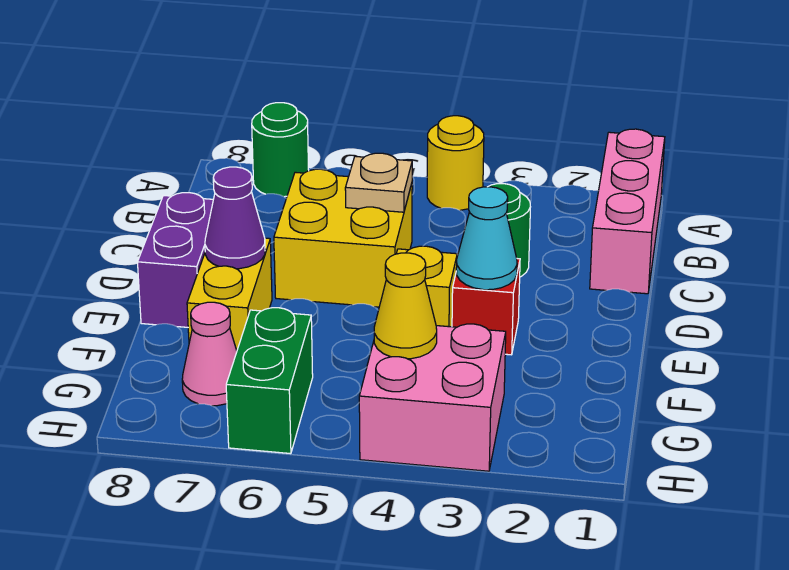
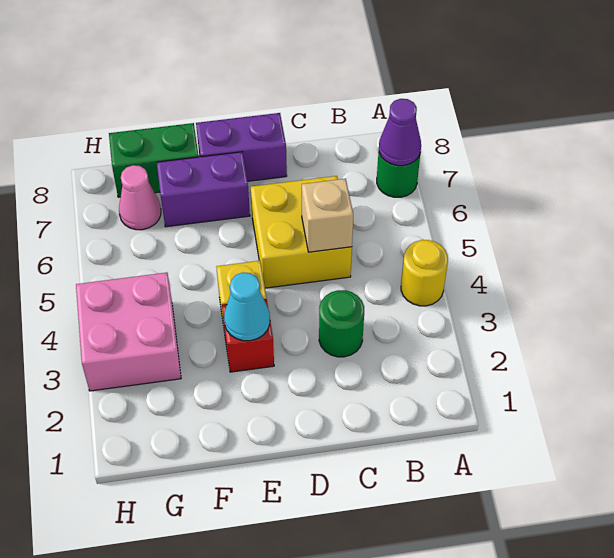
pink 1x3 brick [590,129,665,294] -> none
tan 1x1 plate [345,153,412,212] -> tan 1x1 brick [302,179,353,252]
yellow 1x2 brick [187,238,272,350] -> purple 1x2 brick [157,152,250,227]
purple 1x1 cone [205,167,265,269] -> purple 1x1 cone moved to [379,99,421,166]
yellow 1x1 cone [374,253,437,359] -> none
green 1x2 brick [226,308,313,454] -> green 1x2 brick moved to [109,123,199,197]

